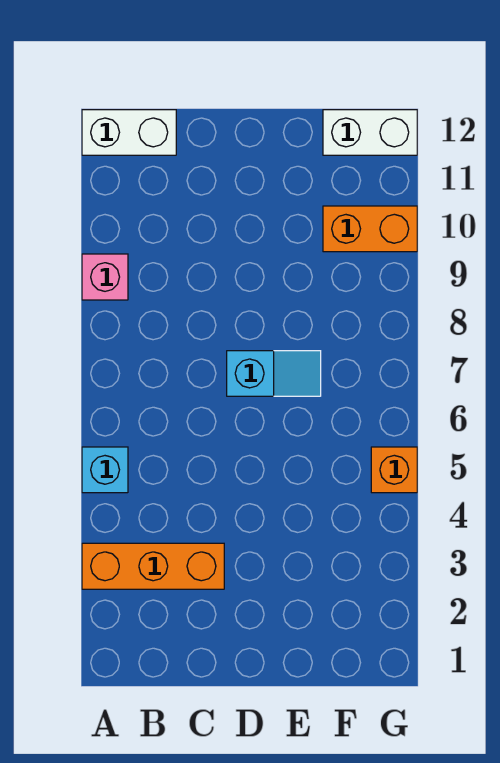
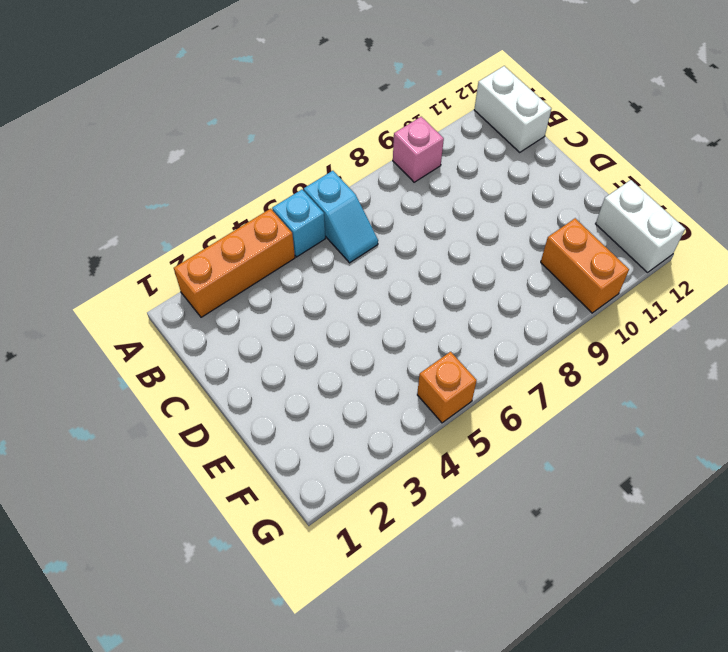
orange 1x3 brick [82,543,224,589] -> orange 1x3 brick turned to [174,209,295,317]
cyan 1x2 slope [227,351,321,396] -> cyan 1x2 slope moved to [304,171,378,263]

